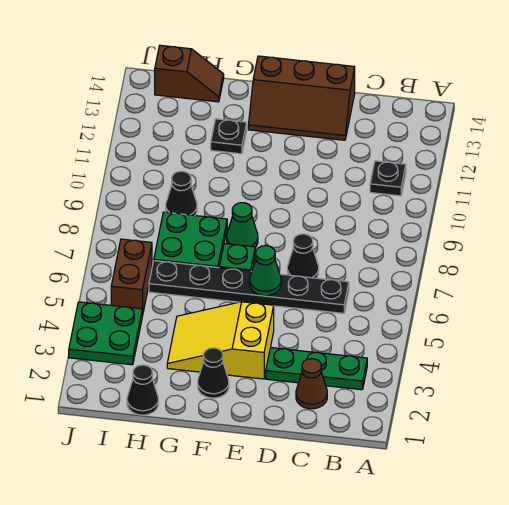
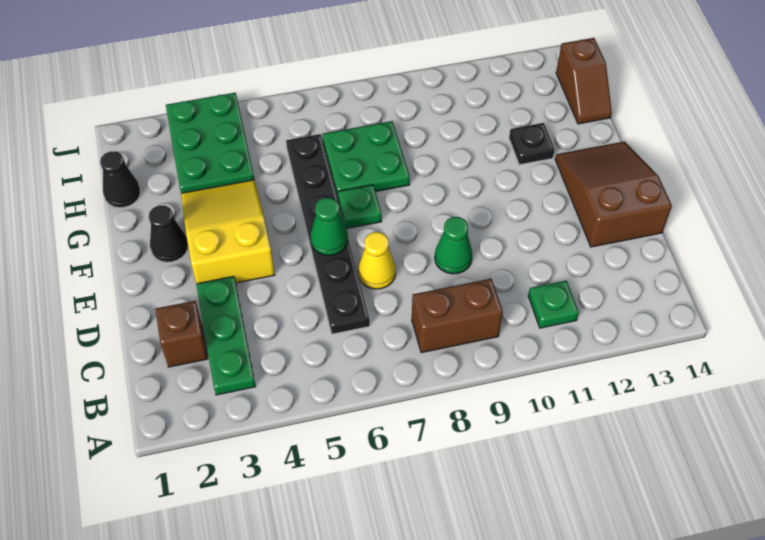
black 1x1 plate [370,161,406,196] -> green 1x1 plate [528,281,579,328]
brown 1x1 cone [296,359,327,409] -> brown 1x1 brick [155,301,208,367]
black 1x1 cone [287,234,319,278] -> yellow 1x1 cone [358,232,396,289]
brown 2x3 slope [248,56,355,140] -> brown 2x3 slope turned to [555,142,672,247]
green 1x1 cone [227,203,258,247] -> green 1x1 cone moved to [435,217,472,274]
black 1x1 cone [166,171,197,216] -> none
green 2x2 plate [69,302,142,365] -> green 2x3 plate [166,93,254,193]
brown 1x2 brick [111,239,152,316] -> brown 1x2 brick moved to [412,279,503,353]

